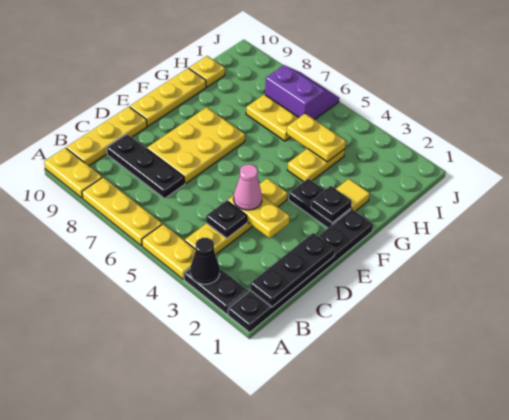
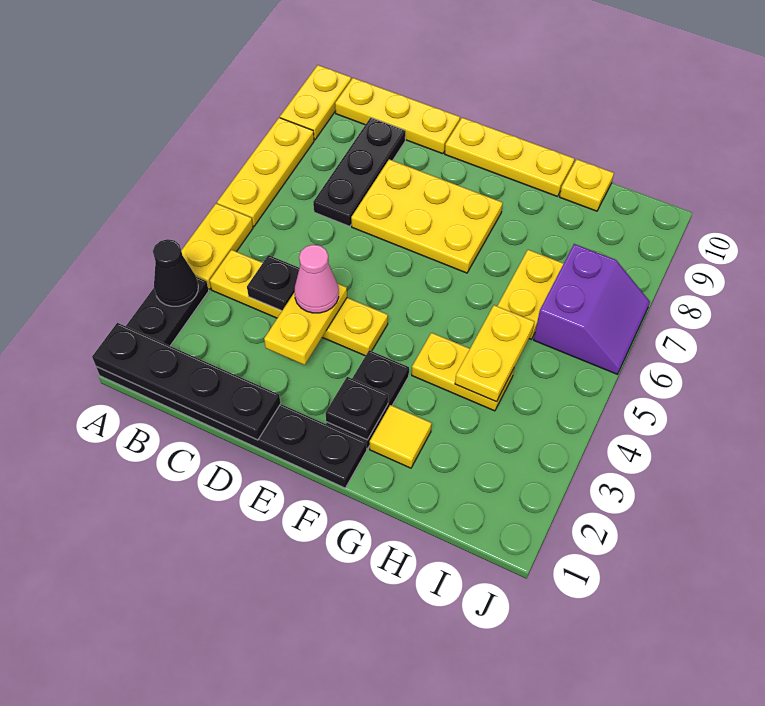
black 1x3 plate [250,233,335,307] -> black 1x4 plate [92,323,281,440]

